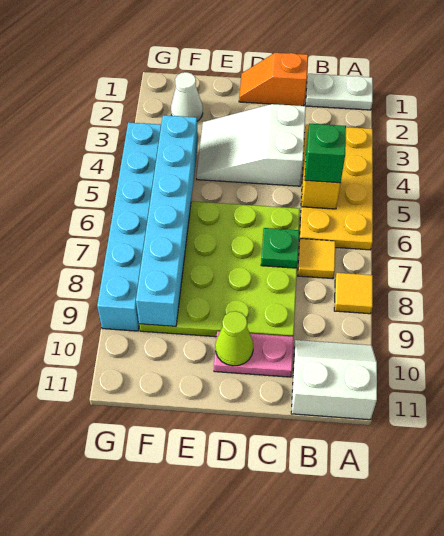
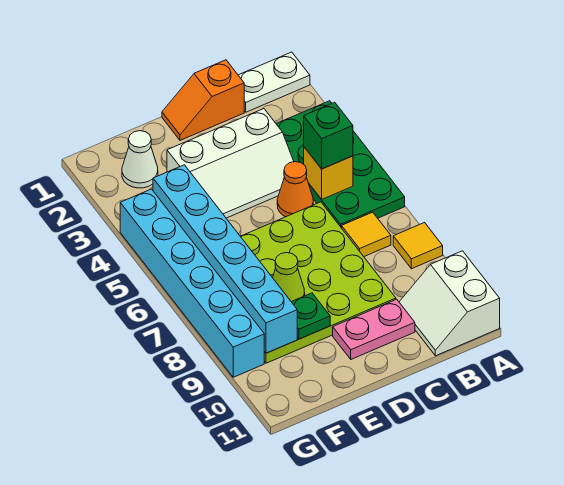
yellow 2x4 plate [299,125,373,250] -> green 2x4 plate [276,101,405,228]
white 2x2 slope [291,340,377,420] -> white 2x2 slope turned to [399,251,500,356]
white 2x3 slope [197,104,306,186] -> white 2x3 slope turned to [167,109,294,218]
none -> orange 1x1 cone [277,162,313,217]
green 1x1 plate [261,228,299,268] -> green 1x1 plate moved to [292,293,330,339]
lime 1x1 cone [215,311,253,366] -> lime 1x1 cone moved to [273,253,305,302]

